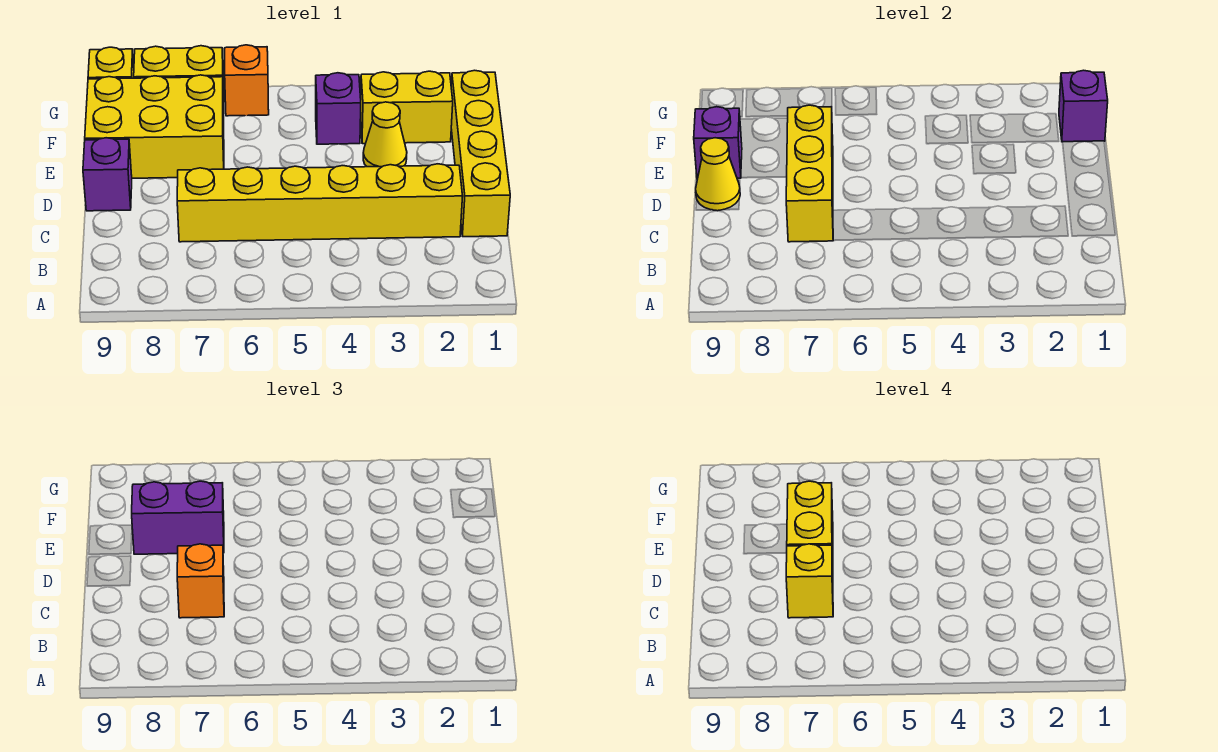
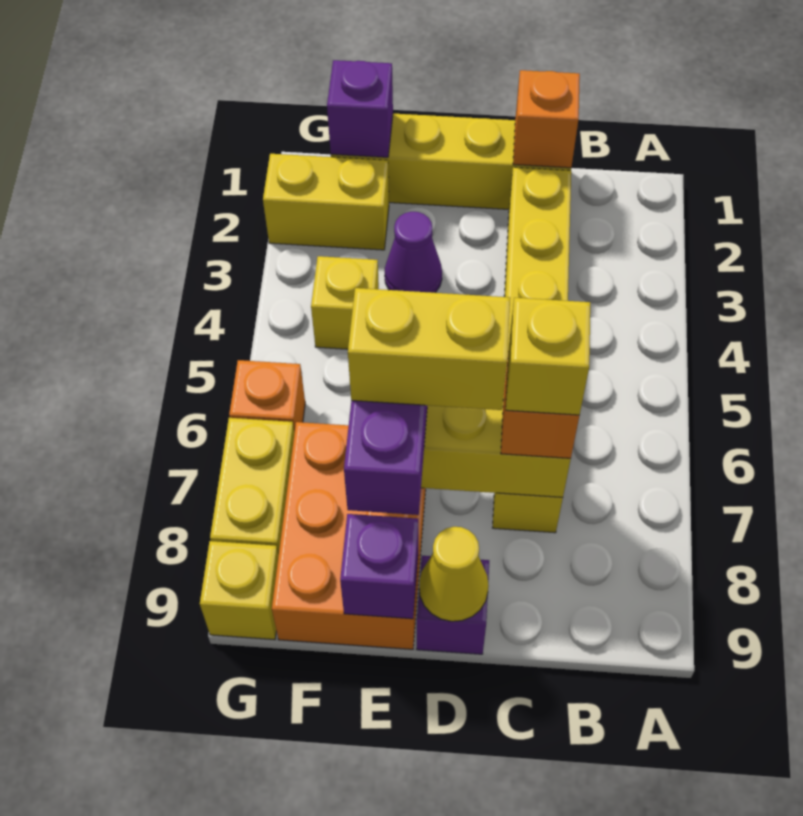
none -> orange 1x1 brick [513,70,580,168]
yellow 1x1 cone [363,102,407,167] -> purple 1x1 cone [385,212,442,293]
yellow 2x3 brick [85,75,224,178] -> orange 2x3 brick [272,422,426,649]
yellow 1x2 brick [361,71,453,144] -> yellow 1x2 brick turned to [263,154,389,250]
purple 1x1 brick [316,73,361,144] -> yellow 1x1 brick [311,256,379,349]

